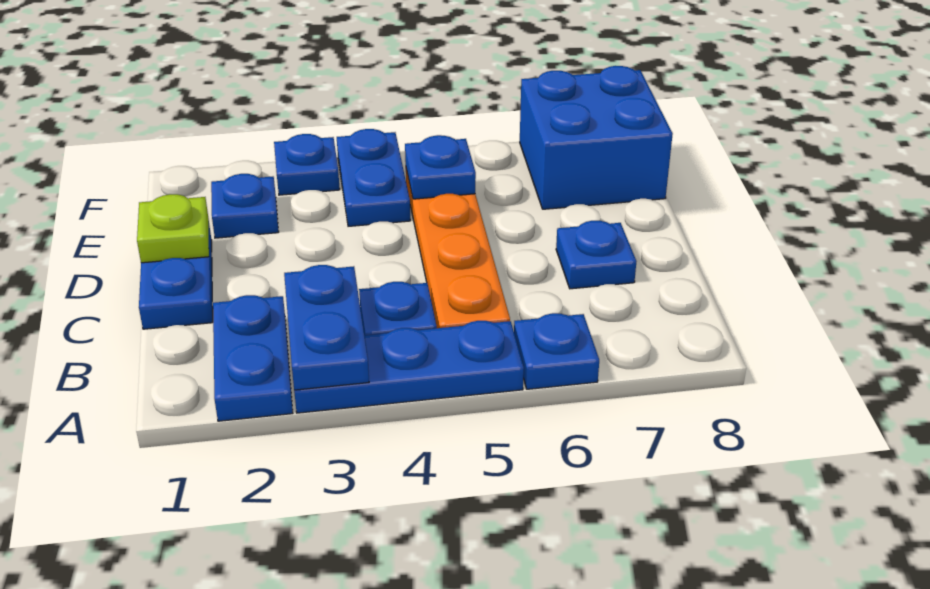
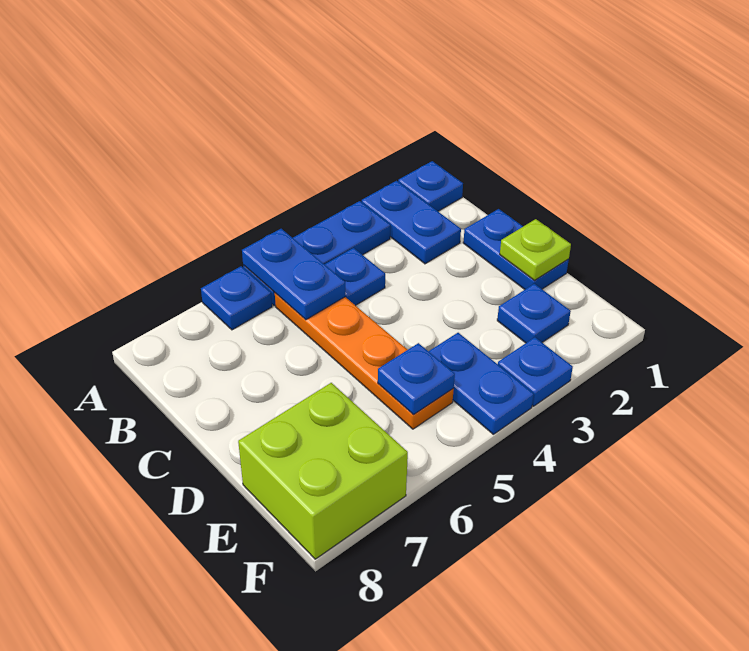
blue 1x2 plate [284,265,369,390] -> blue 1x2 plate moved to [242,229,345,320]
blue 1x1 plate [556,221,636,289] -> blue 1x1 plate moved to [398,161,463,211]
blue 2x2 brick [520,66,673,209] -> lime 2x2 brick [238,383,408,559]

